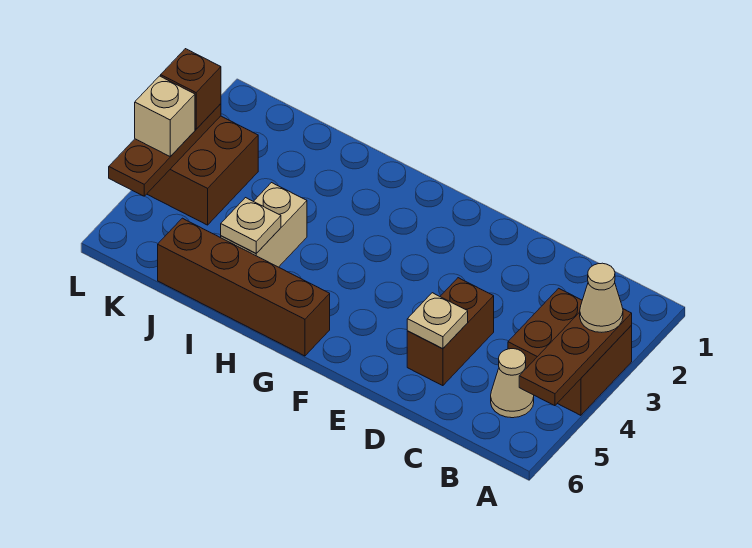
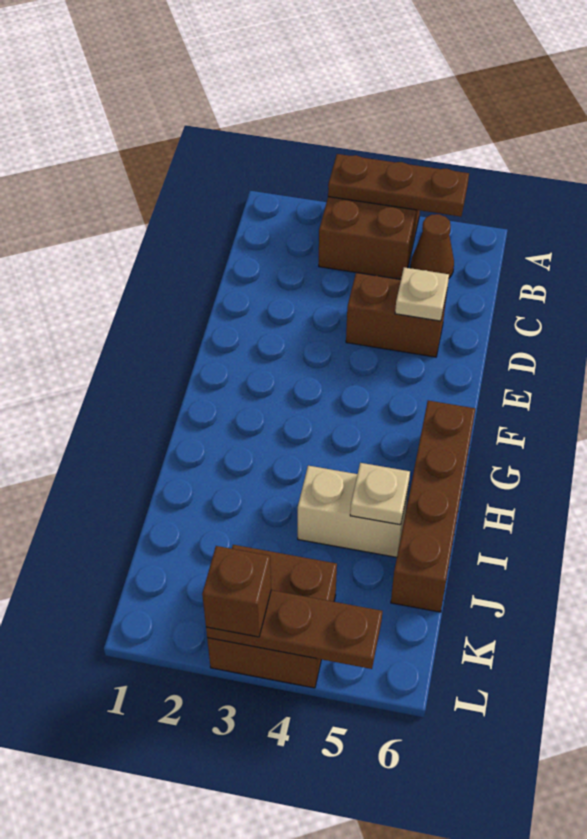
tan 1x1 cone [580,263,623,332] -> none
tan 1x1 cone [491,349,534,418] -> brown 1x1 cone [411,214,454,278]
tan 1x1 brick [135,76,195,157] -> none

